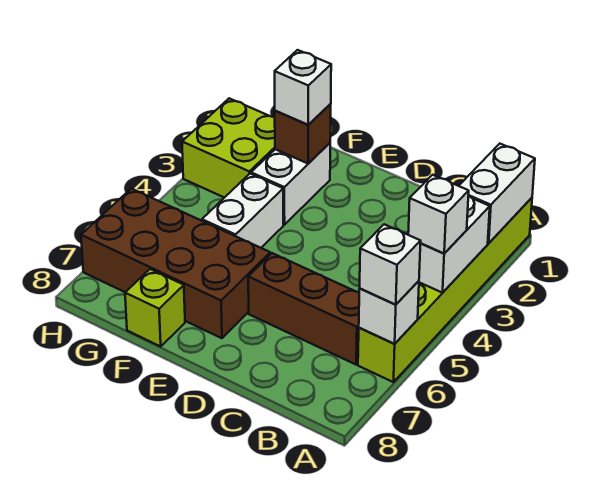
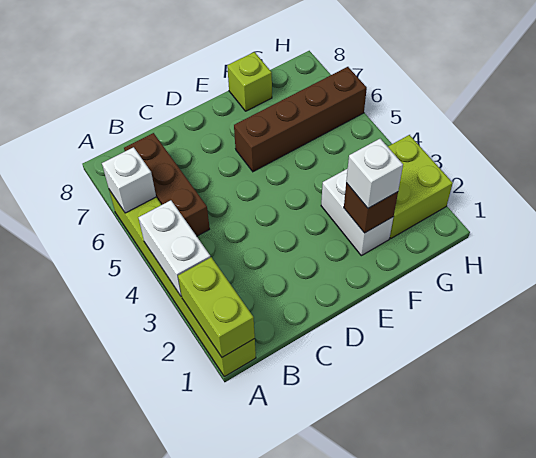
white 1x2 brick [459,144,535,243] -> lime 1x2 brick [178,257,255,357]
white 1x1 brick [408,175,469,254] -> none
white 1x1 brick [360,224,421,305] -> none
brown 1x3 brick [248,253,359,364] -> brown 1x3 brick turned to [124,133,210,236]
brown 2x4 brick [81,189,270,338] -> brown 1x4 brick [234,67,367,172]
white 1x2 brick [202,174,283,248] -> none

